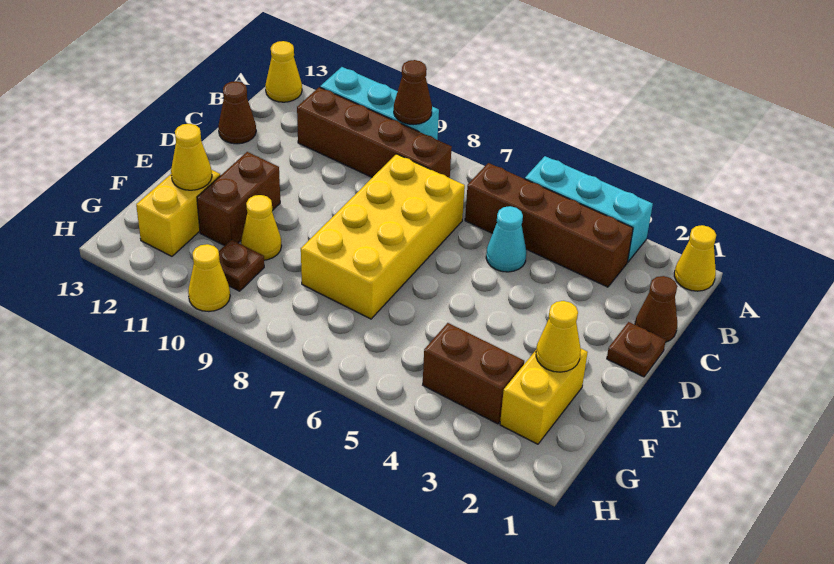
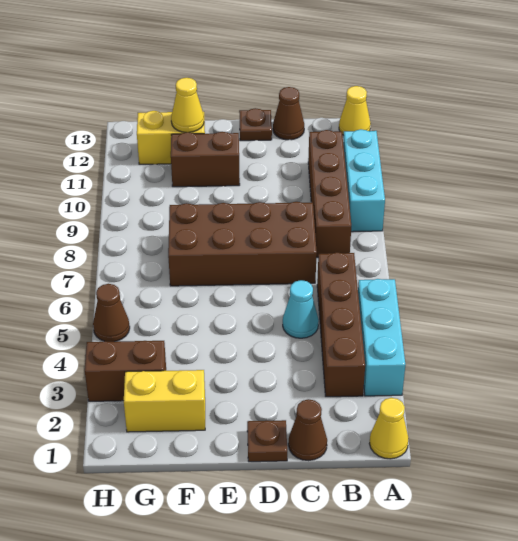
brown 1x1 cone [394,60,432,125] -> brown 1x1 cone moved to [93,284,130,342]
yellow 2x4 brick [301,154,465,319] -> brown 2x4 brick [168,202,317,286]
yellow 1x1 cone [536,301,581,372] -> none
yellow 1x1 cone [241,195,281,260] -> none
brown 1x2 brick [423,323,524,424] -> brown 1x2 brick turned to [85,341,166,401]
brown 1x1 plate [219,240,264,291] -> brown 1x1 plate moved to [239,108,272,141]
yellow 1x1 cone [188,244,230,312] -> none

